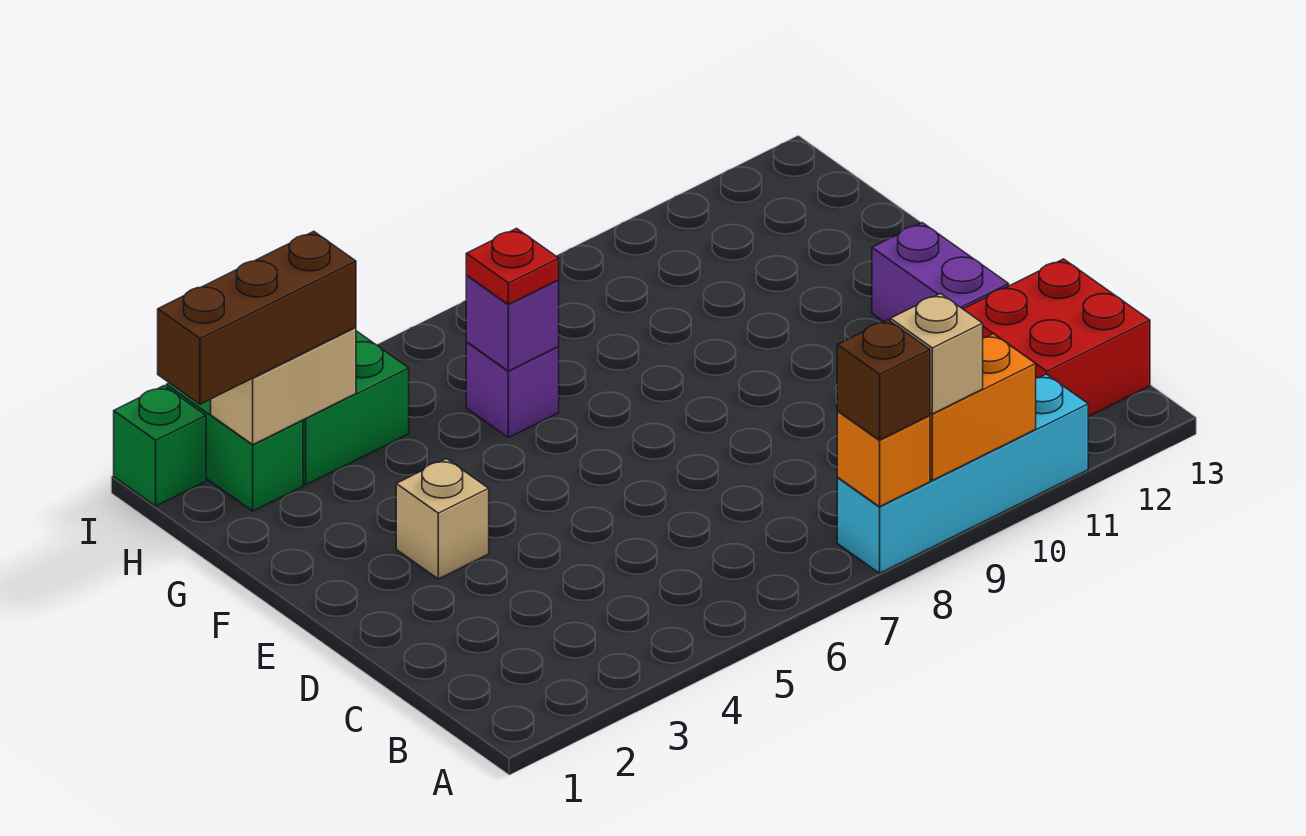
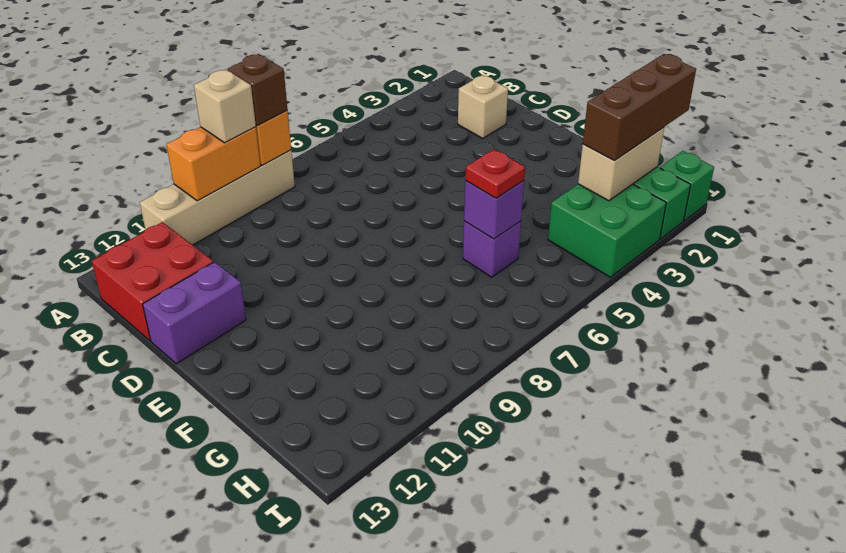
cyan 1x4 brick [837,374,1088,573] -> tan 1x4 brick [140,150,295,245]
purple 1x2 brick [872,223,1009,322] -> purple 1x2 brick turned to [143,262,246,364]
tan 1x1 brick [396,459,489,579] -> tan 1x1 brick moved to [458,75,508,138]

